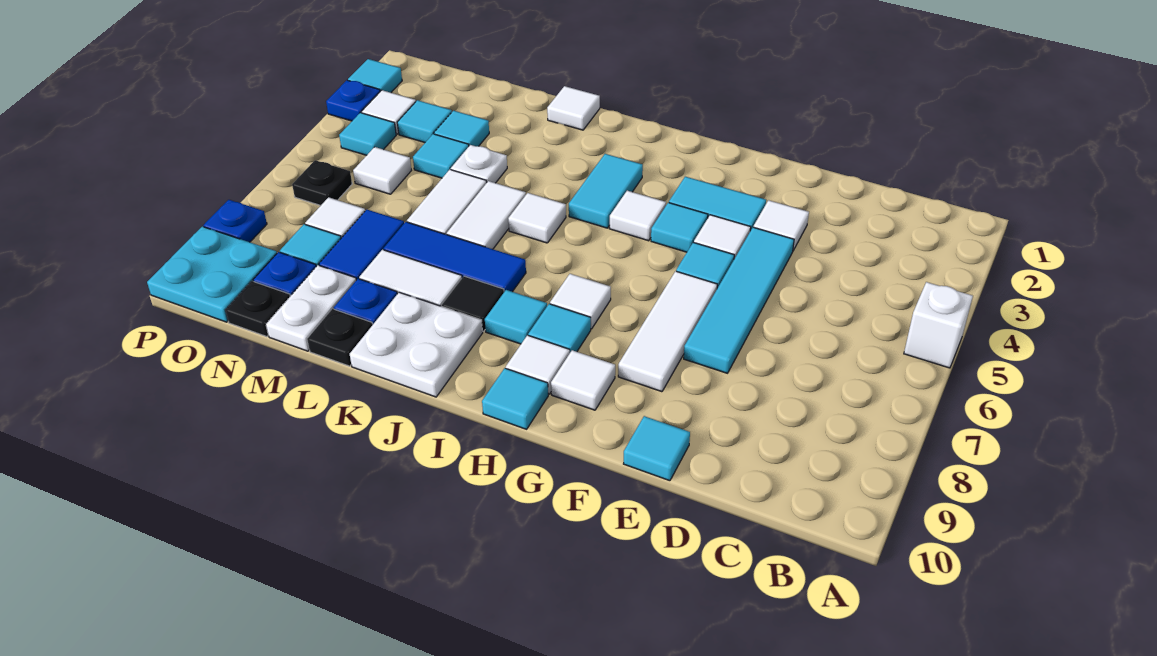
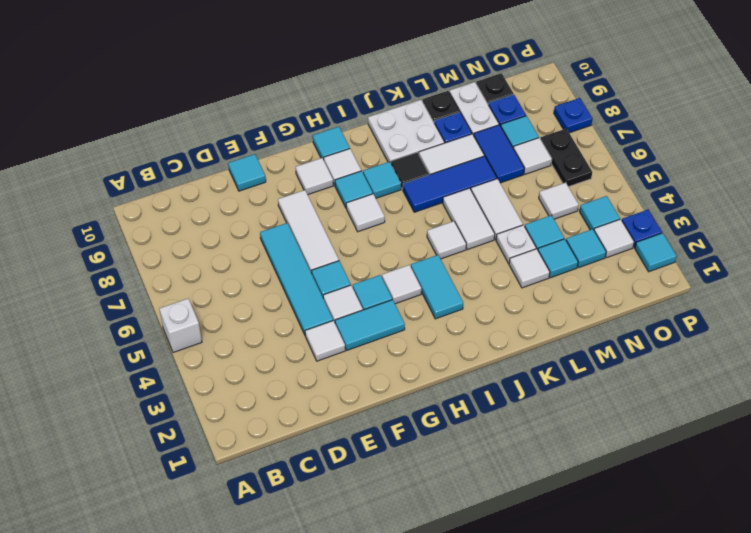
white 1x1 tile [547,86,600,130] -> white 1x1 tile moved to [509,249,550,288]
black 1x1 plate [292,160,352,206] -> black 1x2 plate [541,129,592,187]
cyan 2x2 plate [147,227,277,322] -> none

